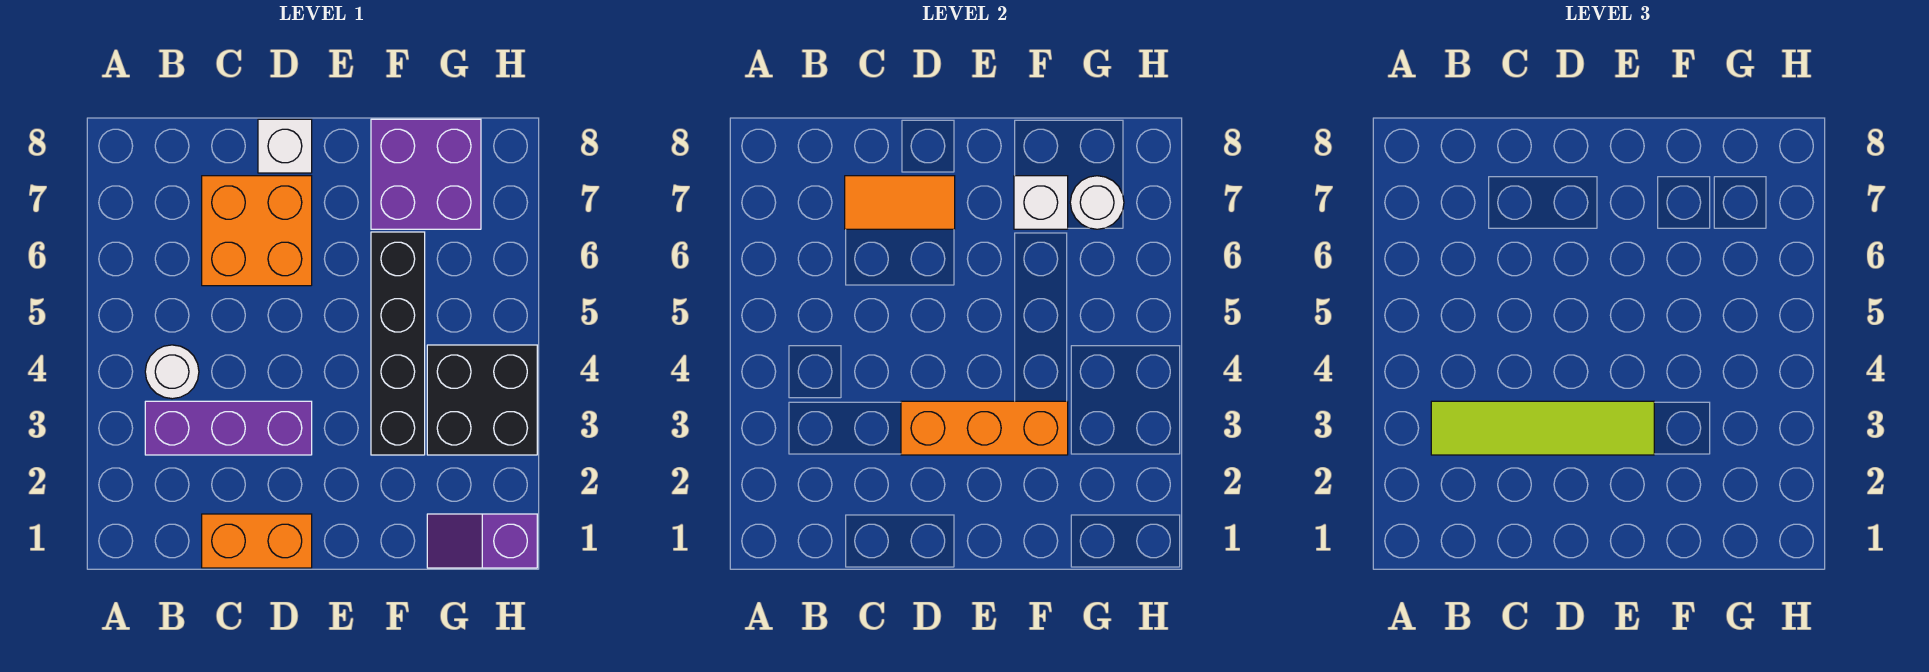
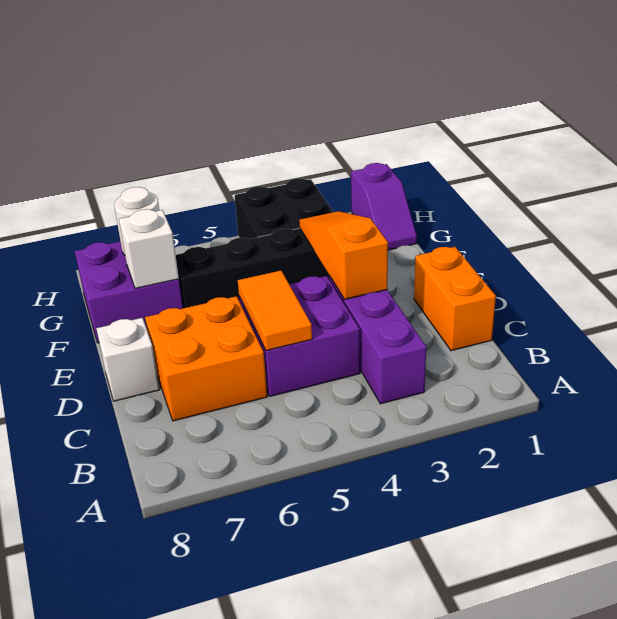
lime 1x4 tile [1431,401,1654,455] -> none
white 1x1 round brick [145,345,199,399] -> none
none -> purple 2x2 brick [239,276,360,396]
orange 1x2 tile [845,176,955,229] -> orange 1x2 tile moved to [238,271,312,351]
orange 1x3 brick [901,401,1068,455] -> orange 1x3 slope [299,211,388,299]

